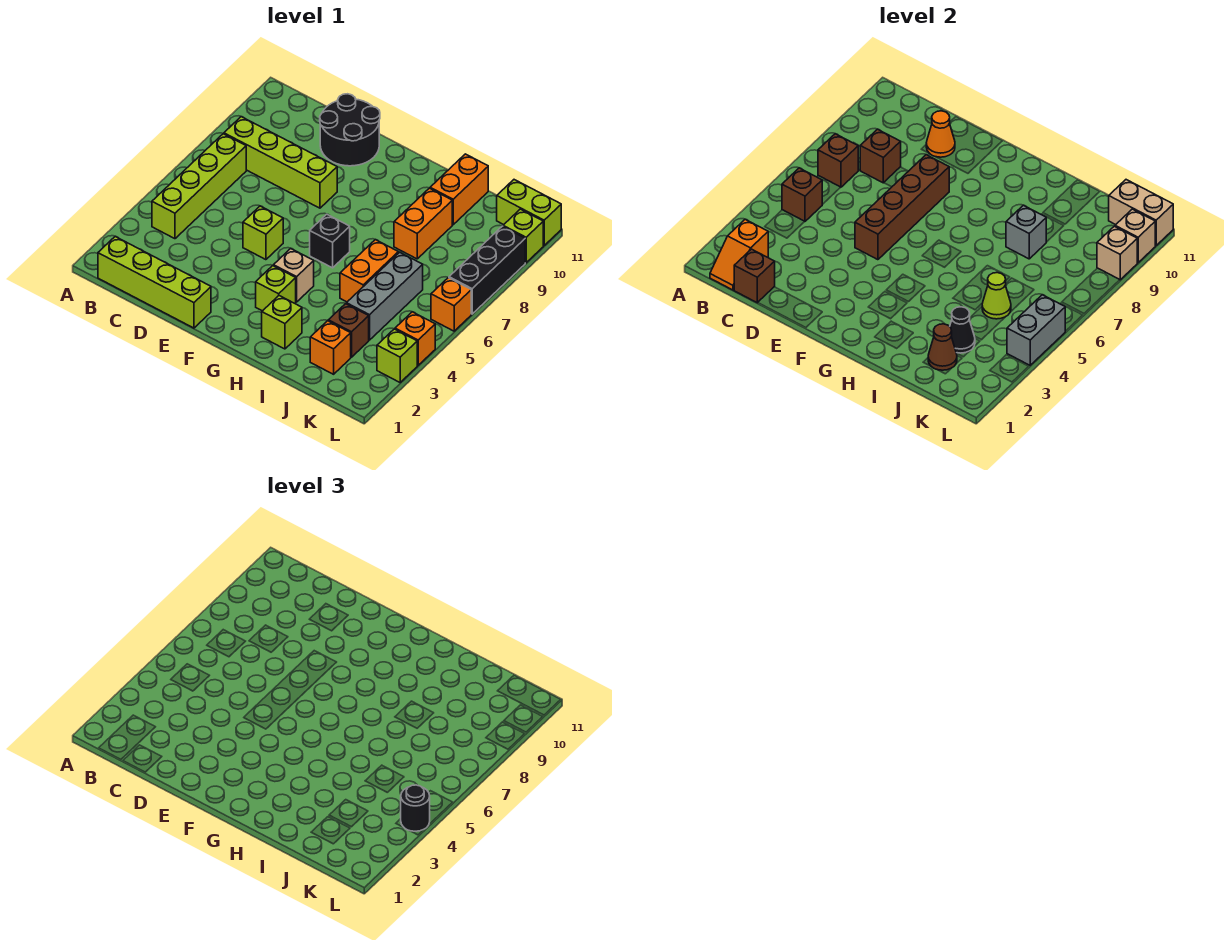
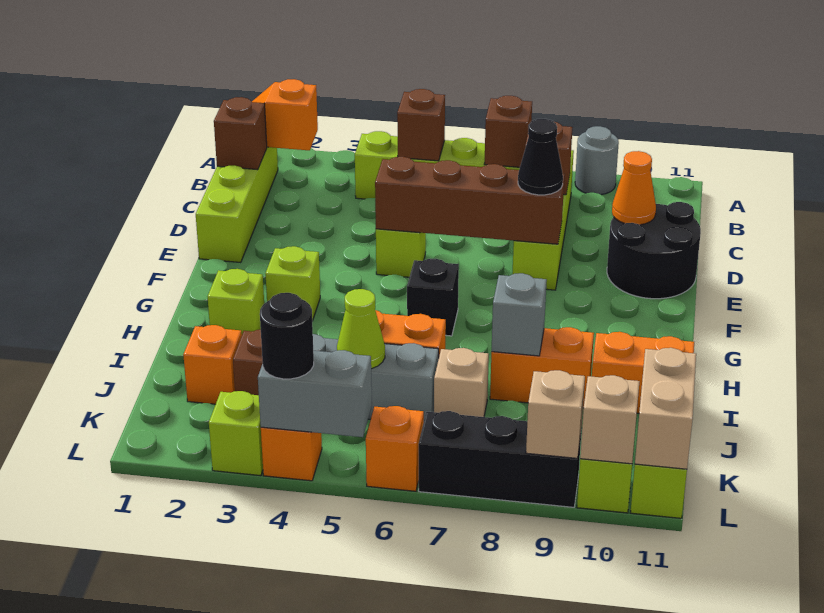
none -> grey 1x1 round brick [575,126,619,195]
tan 1x1 brick [274,249,314,302] -> tan 1x1 brick moved to [434,348,489,417]
brown 1x1 cone [928,324,957,370] -> none
black 1x1 cone [950,307,975,353] -> black 1x1 cone moved to [518,119,563,195]

